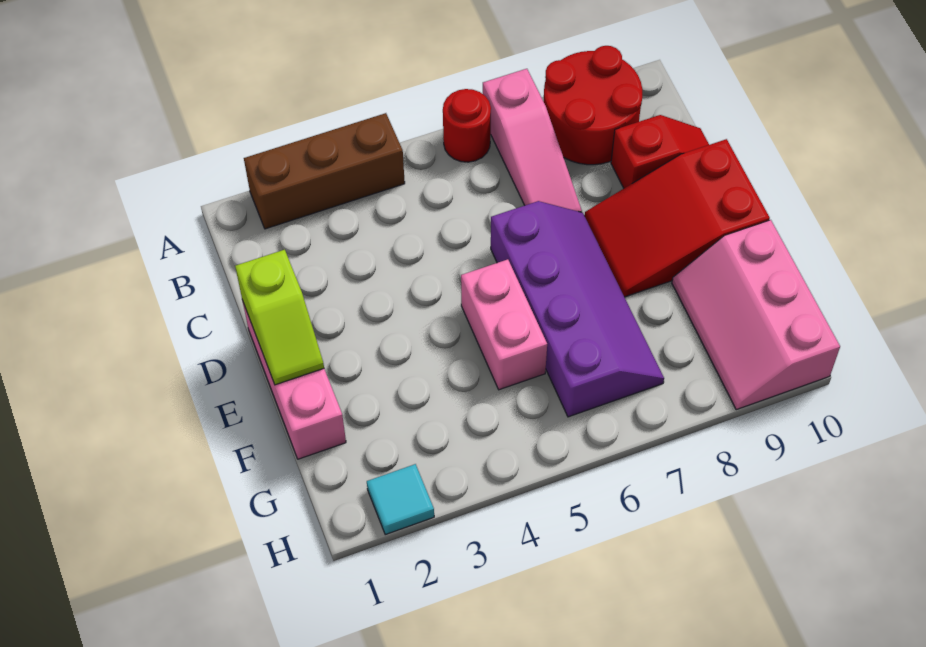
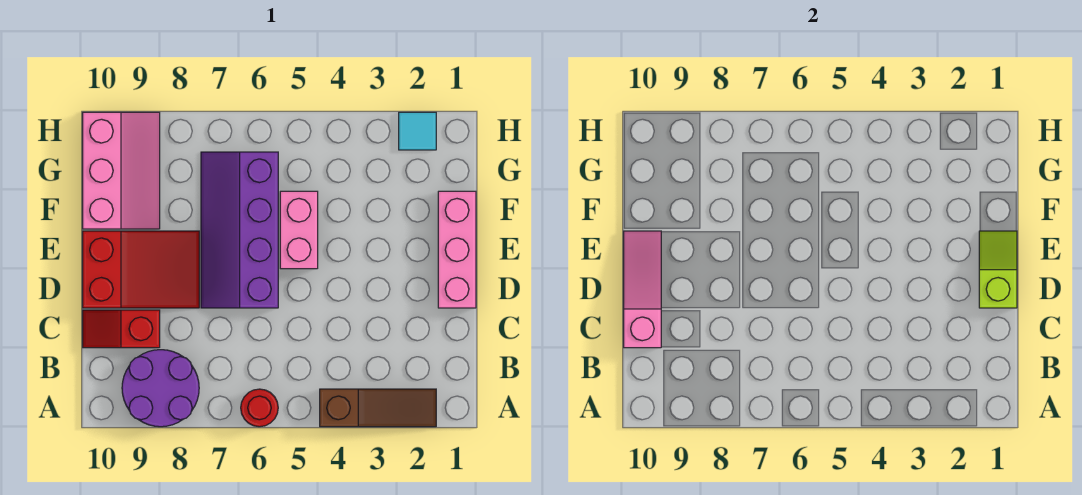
brown 1x3 brick [244,113,405,229] -> brown 1x3 slope [320,389,436,427]
pink 1x3 slope [483,69,582,212] -> pink 1x3 slope moved to [624,231,661,348]
red 2x2 round brick [543,46,642,165] -> purple 2x2 round brick [122,350,199,427]

